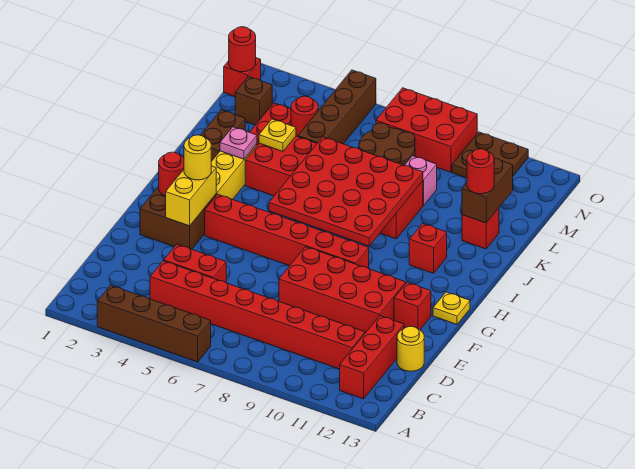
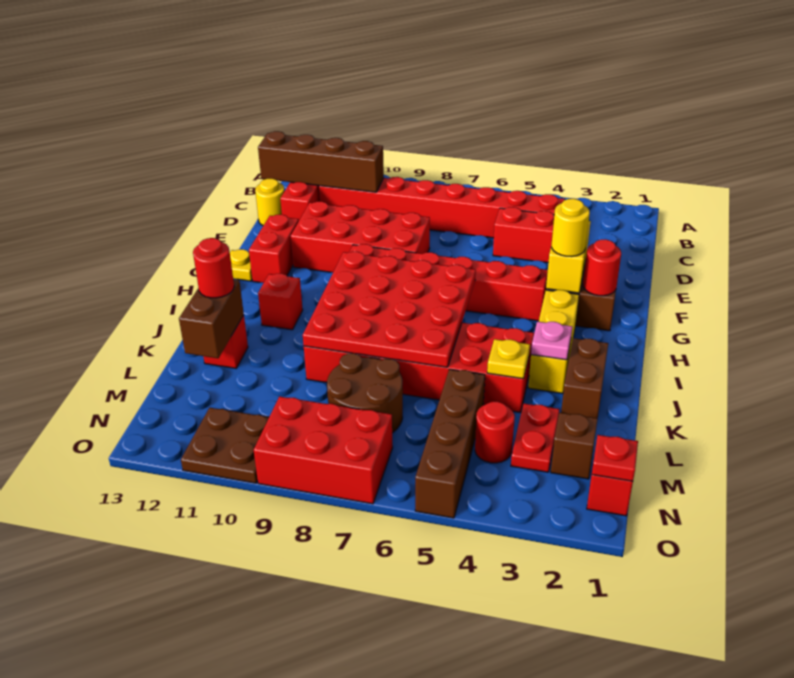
brown 1x4 brick [97,285,211,362] -> brown 1x4 brick moved to [258,131,384,192]
red 1x1 brick [394,282,431,330] -> red 1x2 brick [249,214,299,283]
pink 1x1 brick [405,156,437,206] -> none
red 1x1 round brick [229,27,256,72] -> red 1x1 plate [592,435,638,481]

